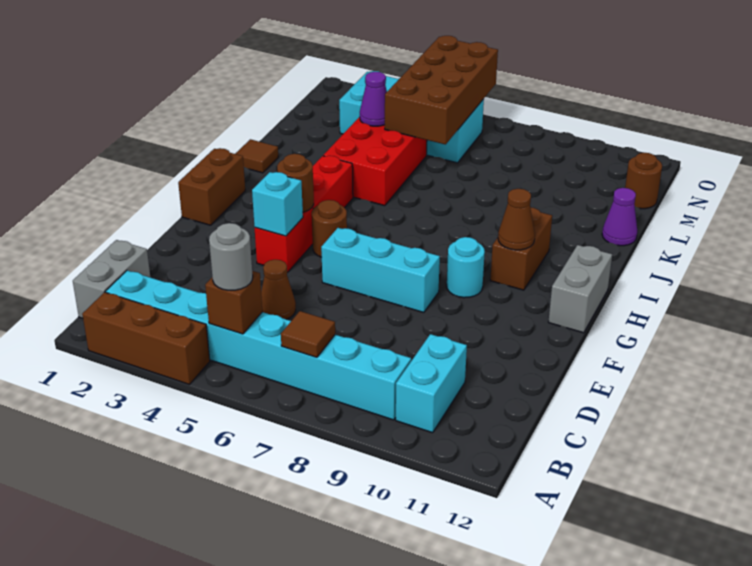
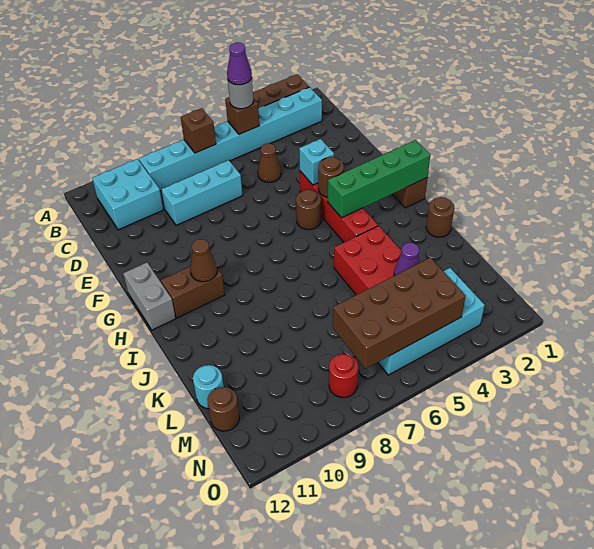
grey 1x2 brick [73,240,150,318] -> none
brown 1x1 tile [281,311,335,357] -> brown 1x1 brick [181,108,216,153]
cyan 1x2 brick [396,334,467,433] -> cyan 2x2 brick [92,159,163,230]
cyan 1x3 brick [321,228,440,313] -> cyan 1x3 brick moved to [161,160,243,225]
cyan 1x1 round brick [447,237,485,298] -> cyan 1x1 round brick moved to [193,365,224,409]
none -> green 1x4 brick [328,140,430,218]
brown 1x2 brick [490,207,552,290] -> brown 1x2 brick turned to [161,267,225,318]
brown 1x1 tile [235,139,278,173] -> brown 1x1 round brick [426,197,454,237]
purple 1x1 cone [602,188,637,246] -> purple 1x1 cone moved to [227,42,252,85]
brown 2x4 brick [385,36,498,145] -> brown 2x4 brick turned to [333,258,466,369]
none -> red 1x1 round brick [329,354,358,398]

